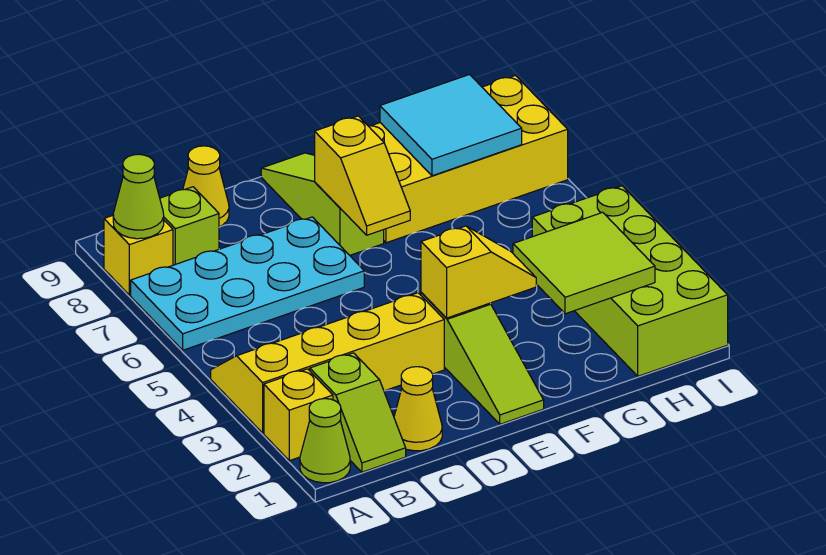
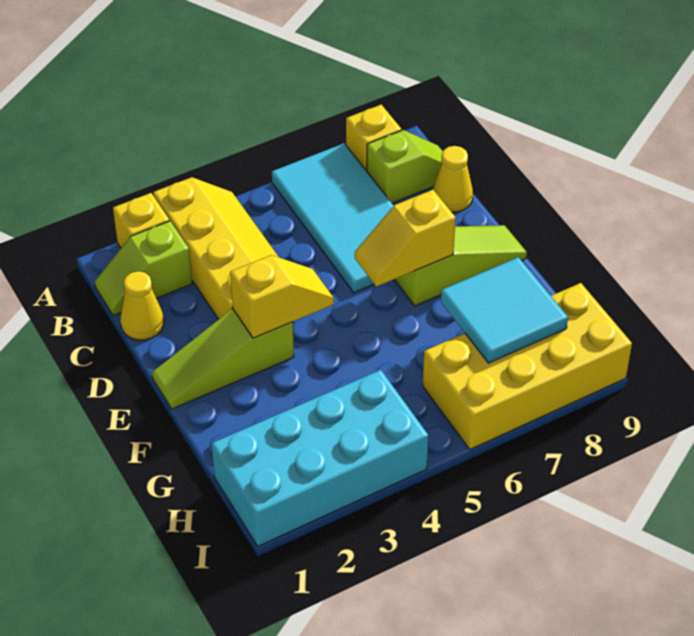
lime 1x1 cone [300,399,350,483] -> none
cyan 2x4 plate [131,217,364,350] -> cyan 2x4 tile [272,143,394,293]
lime 1x1 cone [113,154,164,239] -> none
yellow 1x2 slope [421,226,536,318] -> yellow 1x2 slope turned to [230,255,334,338]
yellow 2x4 brick [369,76,568,243] -> yellow 2x4 brick turned to [423,283,632,449]
lime 2x2 tile [513,212,655,314] -> none
lime 2x4 brick [532,186,728,376] -> cyan 2x4 brick [211,370,428,546]

